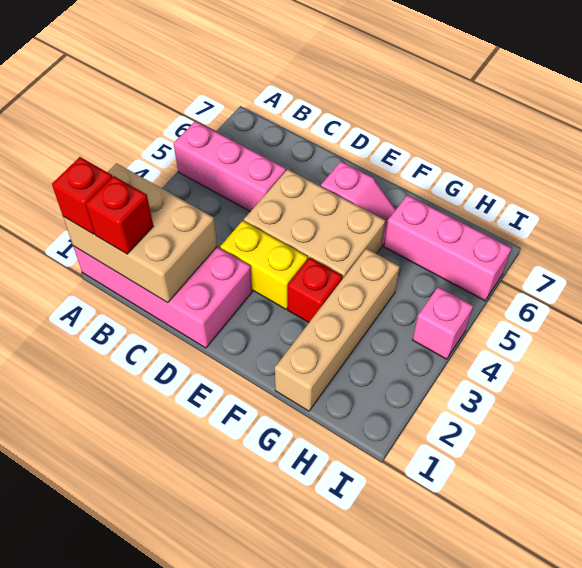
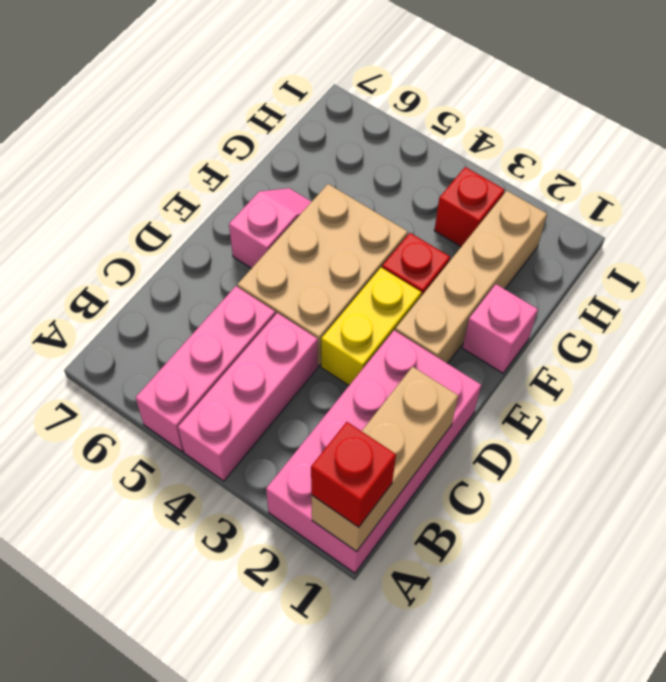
tan 2x3 brick [63,163,217,303] -> tan 1x3 brick [311,367,458,551]
red 1x1 brick [86,176,153,254] -> red 1x1 brick moved to [434,167,505,247]
tan 1x4 brick [275,248,400,411] -> tan 1x4 brick turned to [395,191,547,364]
pink 1x3 brick [384,195,512,301] -> pink 1x3 brick moved to [178,313,318,481]
pink 1x1 brick [413,287,473,359] -> pink 1x1 brick moved to [463,284,538,373]

